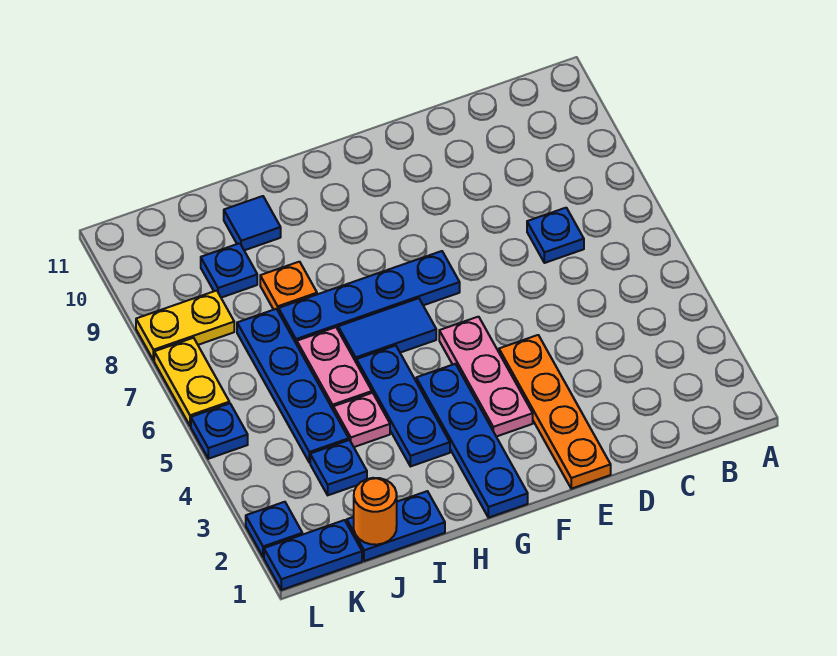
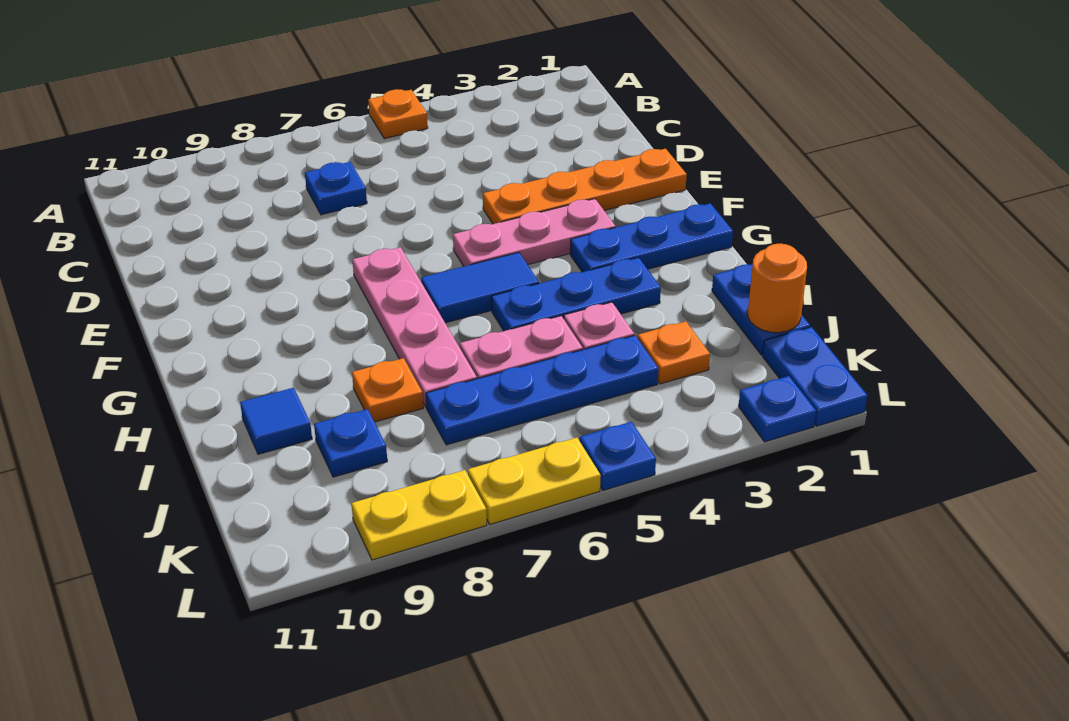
none -> orange 1x1 plate [368,89,428,139]
blue 1x4 plate [279,251,460,344] -> pink 1x4 plate [353,247,477,408]
blue 1x4 plate [416,364,528,518] -> blue 1x3 plate [570,203,733,272]
blue 1x2 tile [338,298,436,361] -> blue 1x2 tile turned to [421,252,539,323]
blue 1x1 plate [310,440,367,495] -> orange 1x1 plate [638,321,710,384]
yellow 1x2 plate [136,290,234,360] -> yellow 1x2 plate turned to [351,470,487,560]

